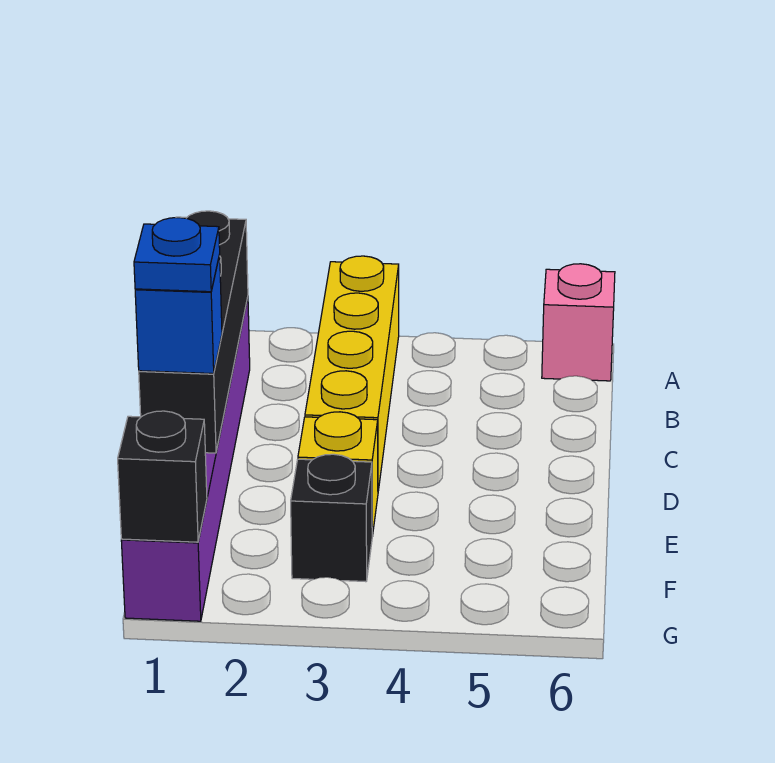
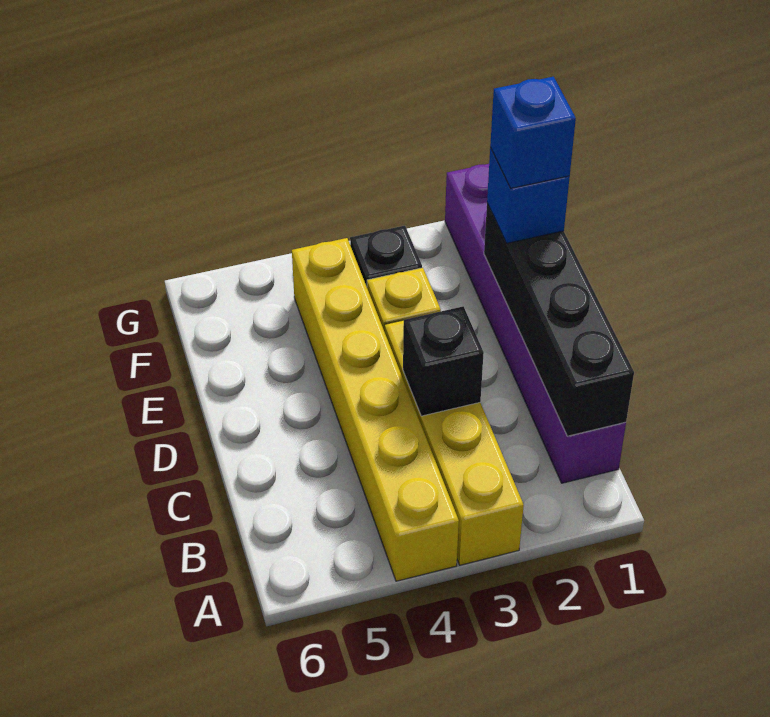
none -> yellow 1x6 brick [292,238,459,581]
pink 1x1 brick [542,264,615,381] -> none
blue 1x1 plate [134,218,220,292] -> blue 1x1 brick [490,77,576,188]
black 1x1 brick [118,411,207,542] -> black 1x1 brick moved to [403,306,484,416]

